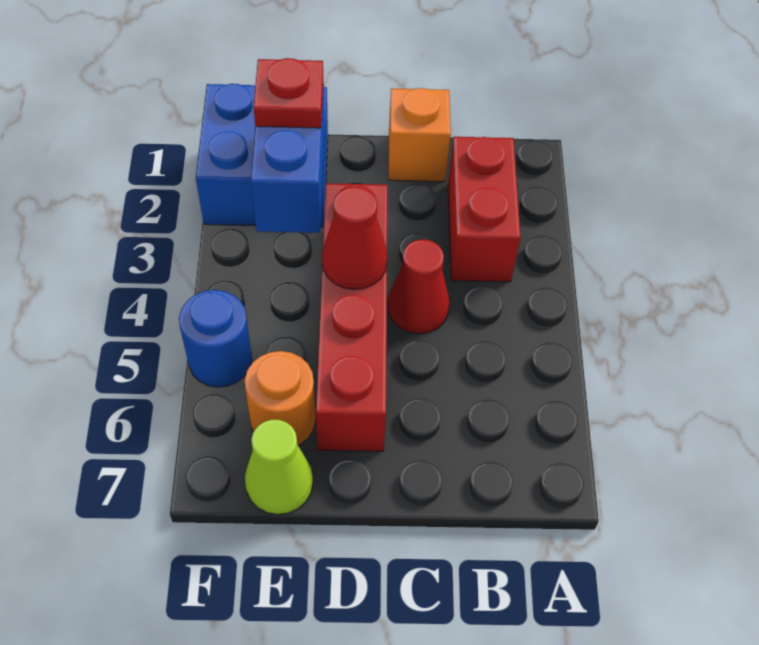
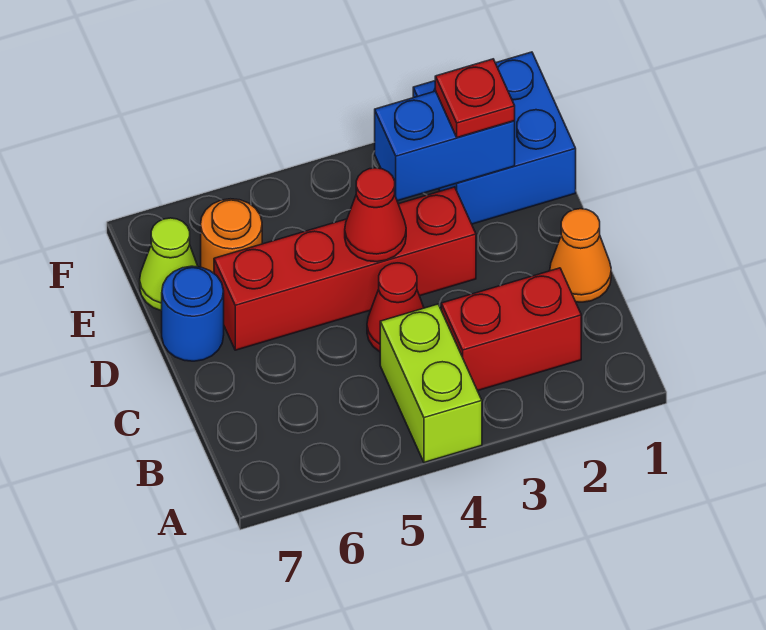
none -> lime 1x2 brick [380,304,482,463]
orange 1x1 brick [389,88,451,182] -> orange 1x1 cone [550,209,611,302]
blue 1x1 round brick [179,290,252,387] -> blue 1x1 round brick moved to [162,266,224,361]

